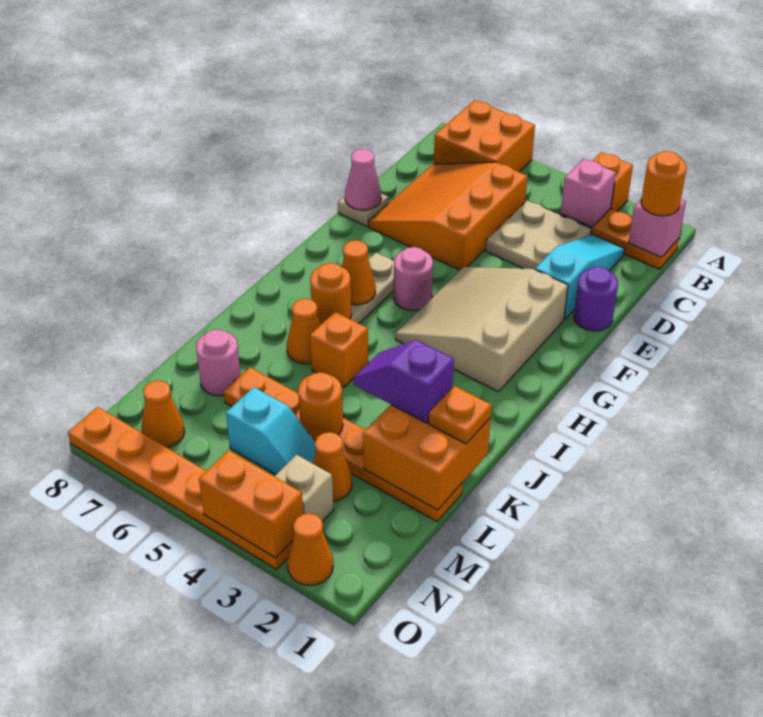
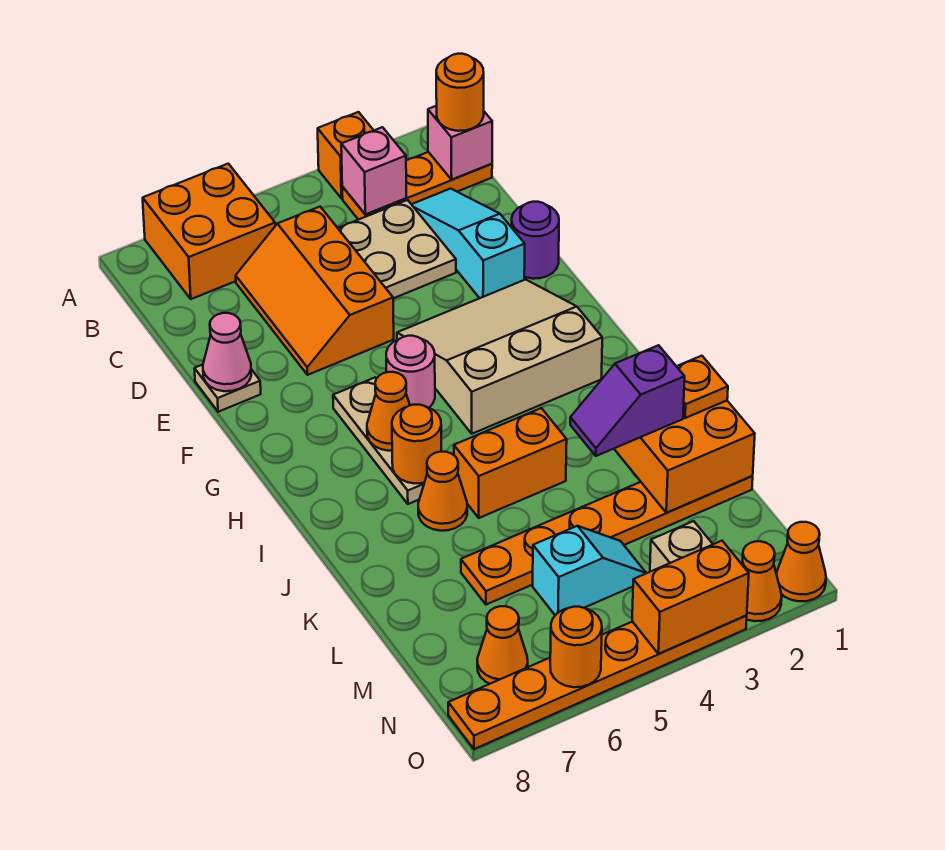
orange 3x3 slope [369,162,527,270] -> orange 2x3 slope [236,207,394,375]
tan 3x3 slope [395,267,568,392] -> tan 3x3 slope turned to [397,280,602,434]
orange 1x1 brick [310,312,368,387] -> orange 1x2 brick [454,408,567,518]
orange 1x1 round brick [298,372,343,441] -> orange 1x1 round brick moved to [550,607,602,687]
pink 1x1 round brick [196,329,241,396] -> none
orange 1x1 cone [313,432,352,501] -> orange 1x1 cone moved to [776,522,826,601]

